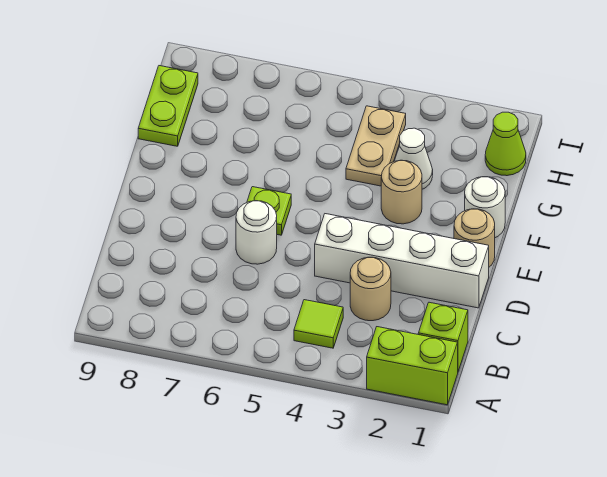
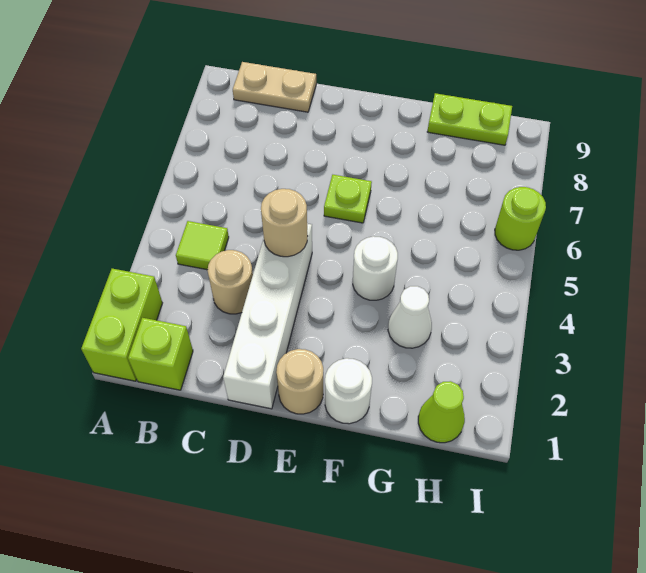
white 1x1 round brick [236,201,277,264] -> white 1x1 round brick moved to [353,236,398,300]
tan 1x1 round brick [381,160,422,224] -> tan 1x1 round brick moved to [261,189,308,257]
tan 1x2 plate [346,106,406,186] -> tan 1x2 plate moved to [233,62,316,112]
none -> lime 1x1 round brick [495,187,546,250]

